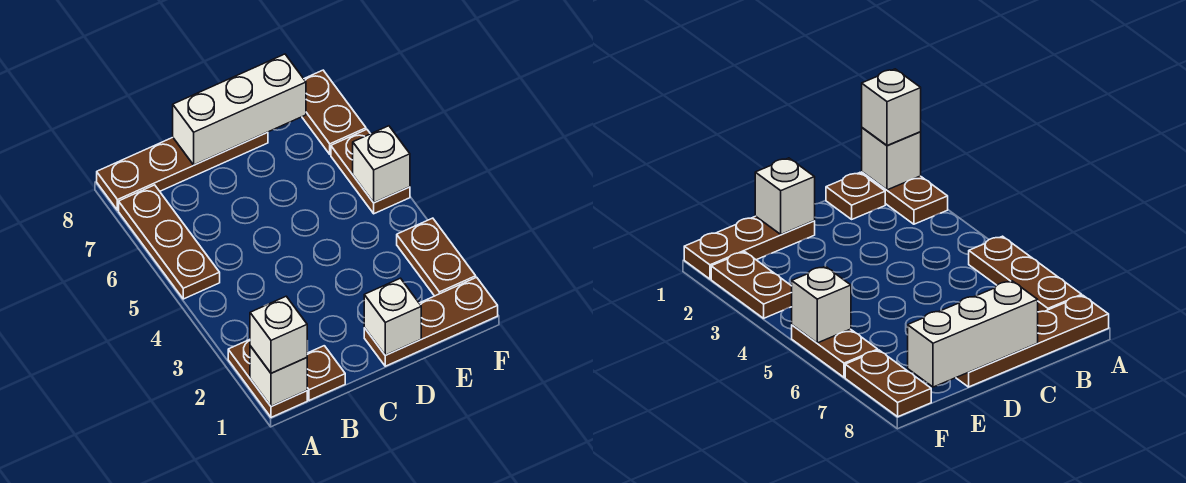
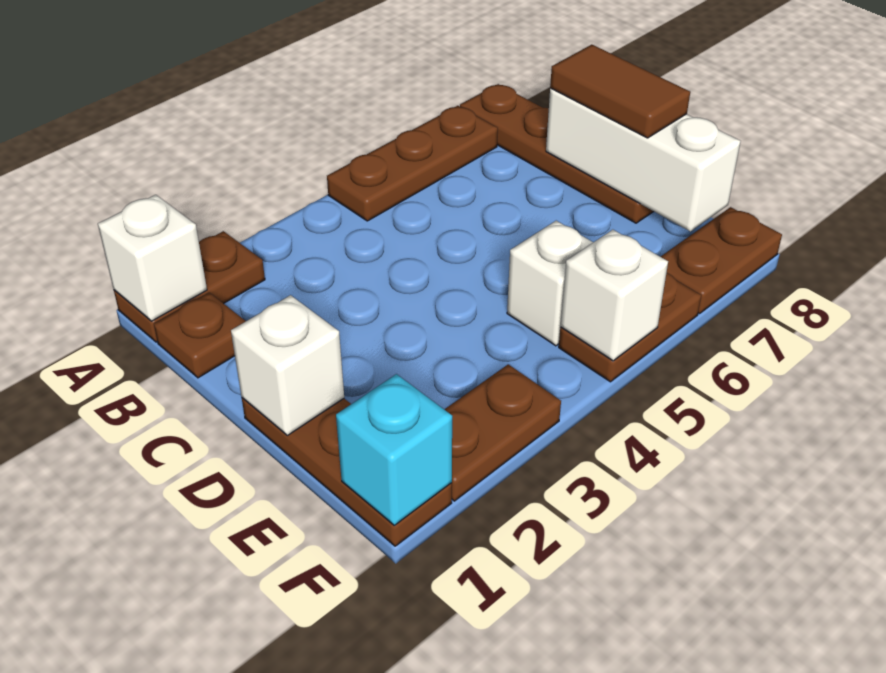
white 1x1 brick [250,296,307,373] -> white 1x1 brick moved to [507,221,593,346]
none -> brown 1x2 tile [550,45,690,138]
none -> cyan 1x1 brick [336,374,452,525]

